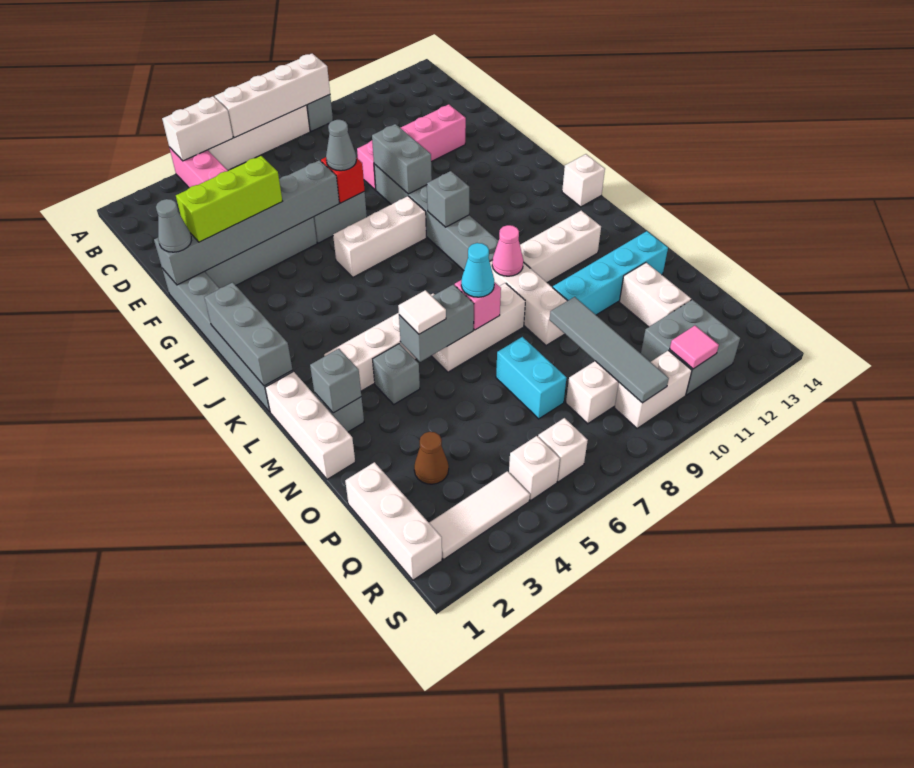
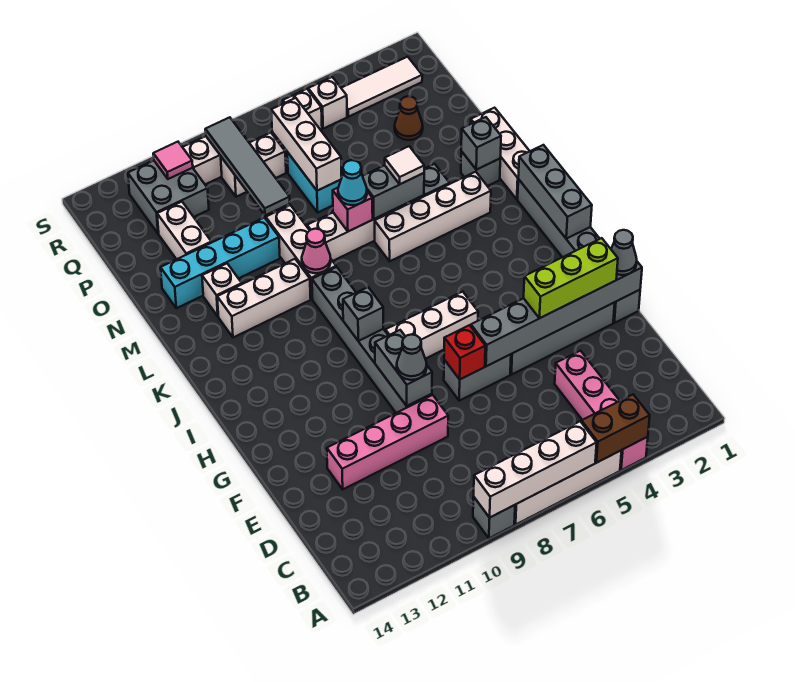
white 1x2 brick [162,96,233,161] -> brown 1x2 brick [581,395,650,463]
grey 1x1 cone [326,120,356,171] -> grey 1x1 cone moved to [397,334,427,380]
white 1x1 brick [562,154,605,207] -> white 1x1 brick moved to [202,264,242,316]
white 1x3 brick [345,462,442,580] -> white 1x3 brick moved to [271,98,342,191]

